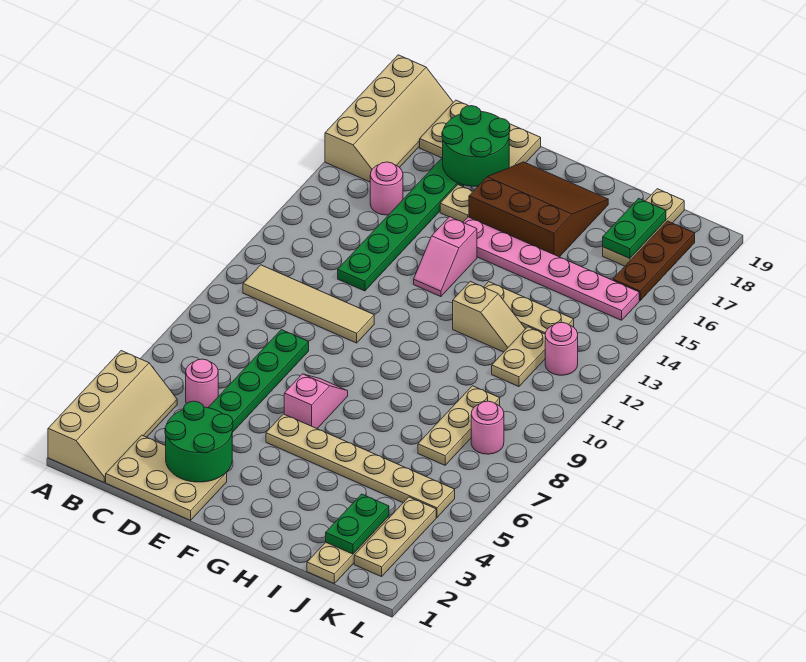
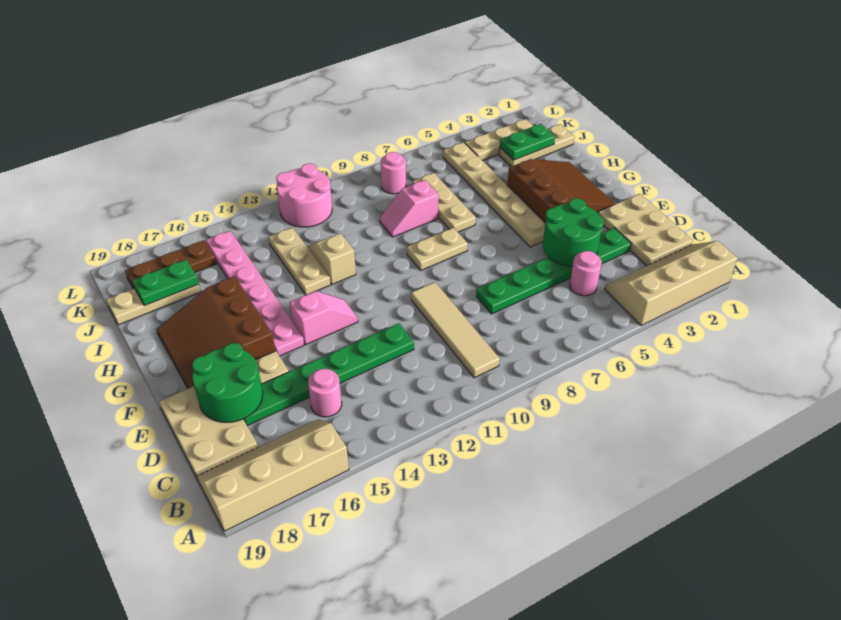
green 2x2 round brick [165,401,233,482] -> green 2x2 round brick moved to [543,198,604,266]
none -> brown 3x3 slope [507,159,615,222]
pink 1x2 slope [284,374,348,429] -> pink 1x2 slope moved to [380,180,439,237]
tan 1x3 plate [418,386,500,465] -> tan 1x3 plate turned to [413,173,476,232]
tan 1x2 plate [492,327,545,386] -> tan 1x2 plate moved to [407,228,468,270]
pink 1x1 round brick [545,322,578,375] -> pink 2x2 round brick [276,163,332,227]

